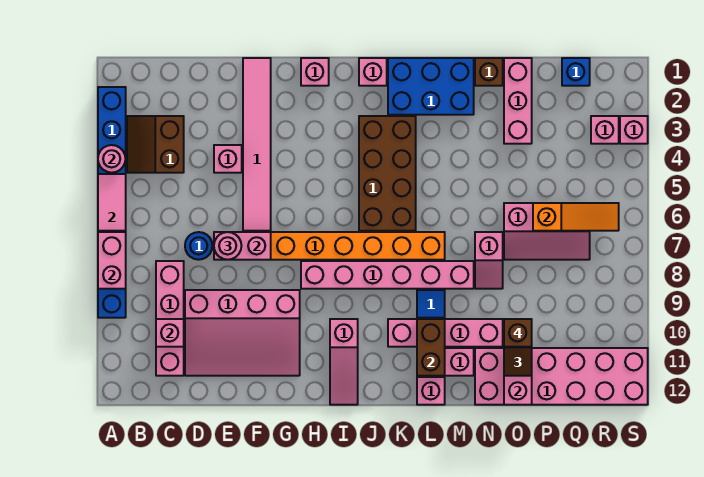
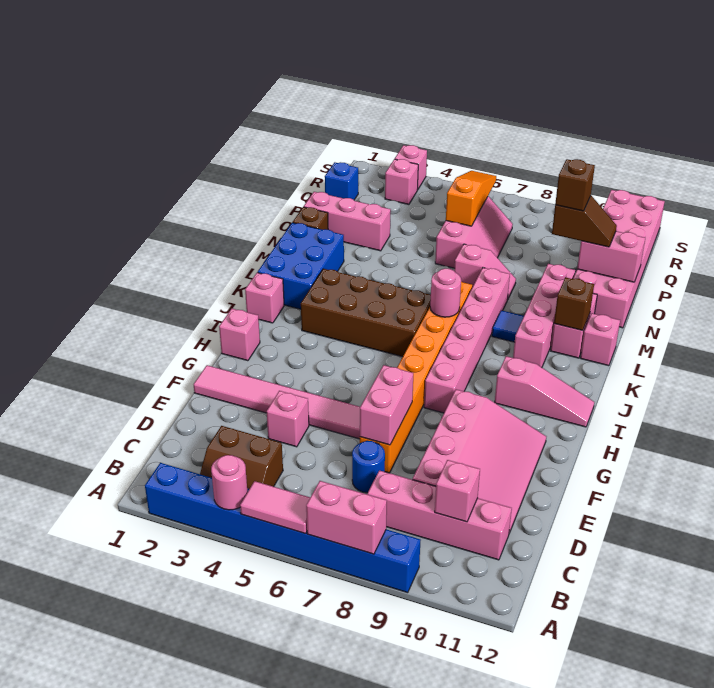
pink 1x1 round brick [214,232,241,260] -> pink 1x1 round brick moved to [430,269,461,317]
brown 1x2 brick [417,319,445,376] -> brown 1x1 brick [554,278,594,331]

